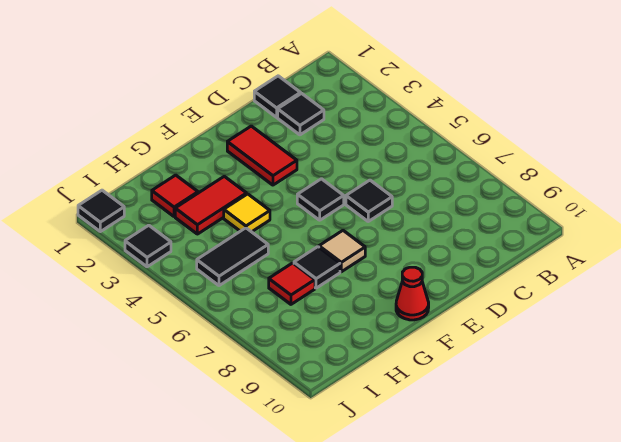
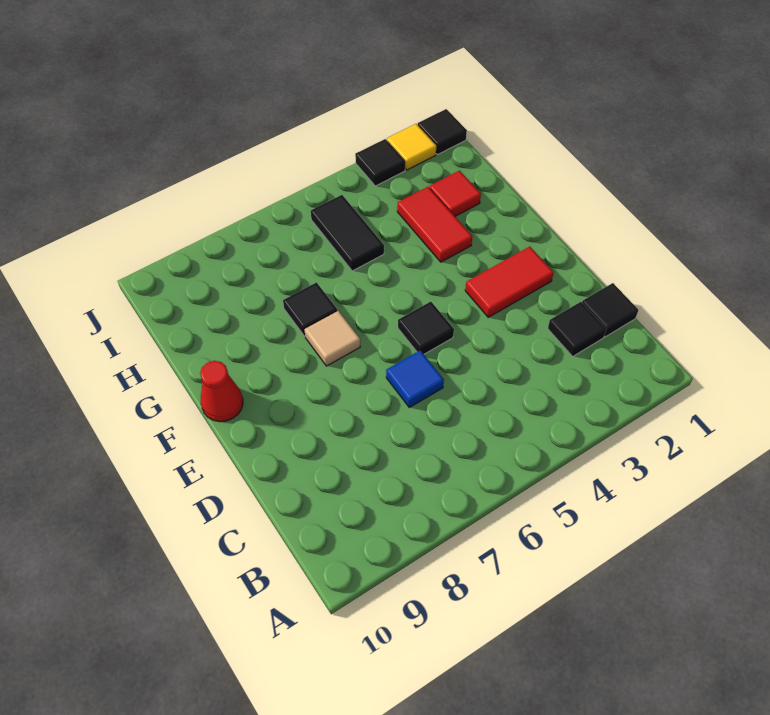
black 1x1 tile [346,180,392,221] -> blue 1x1 tile [386,350,444,407]
yellow 1x1 tile [224,194,270,232] -> yellow 1x1 tile moved to [387,124,436,170]
red 1x1 tile [269,263,315,304] -> none

